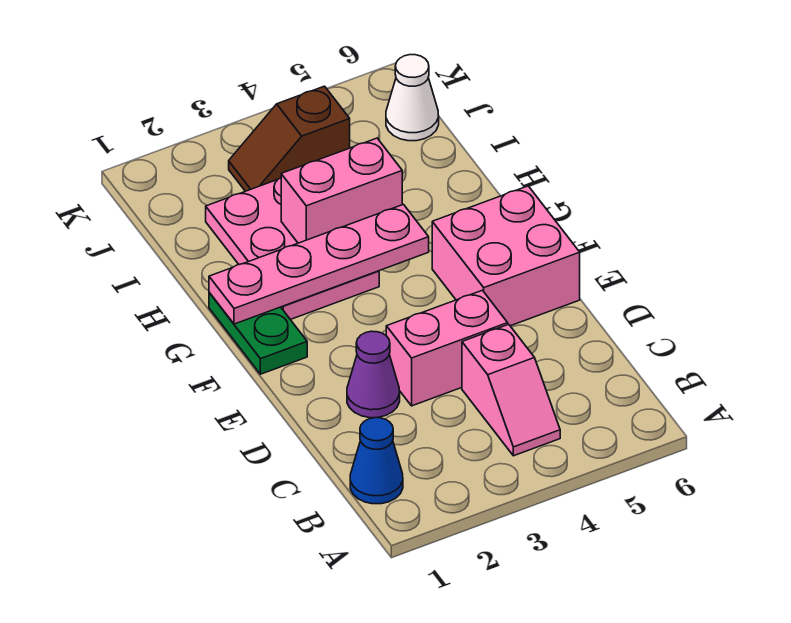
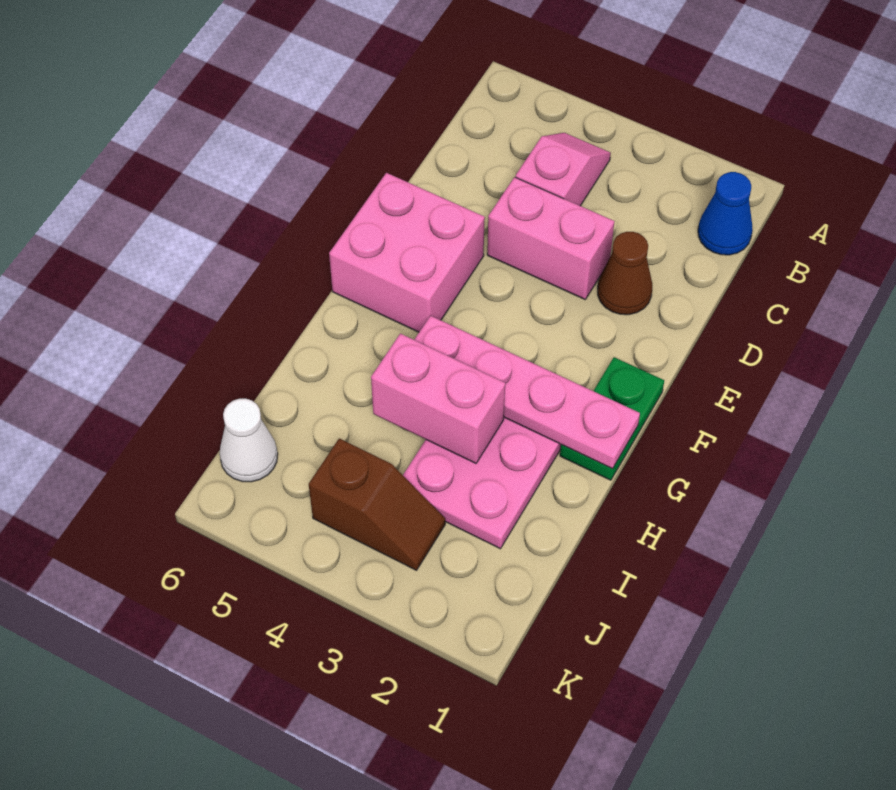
purple 1x1 cone [347,331,400,418] -> brown 1x1 cone [598,232,652,315]

